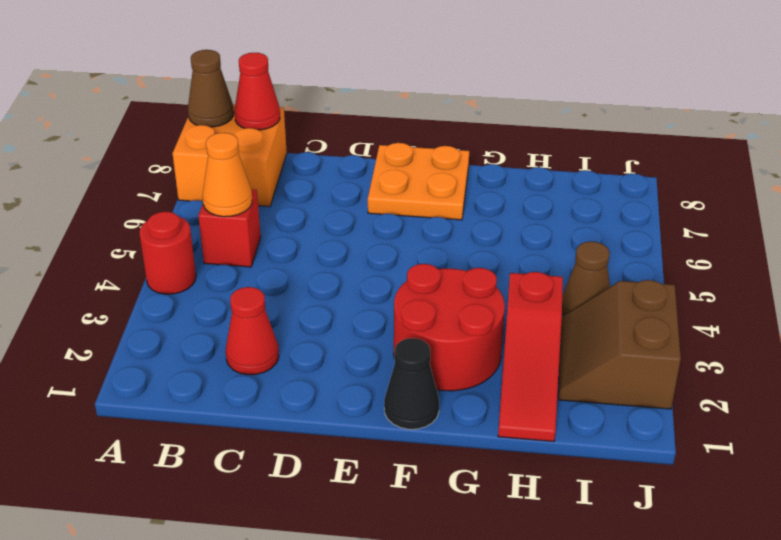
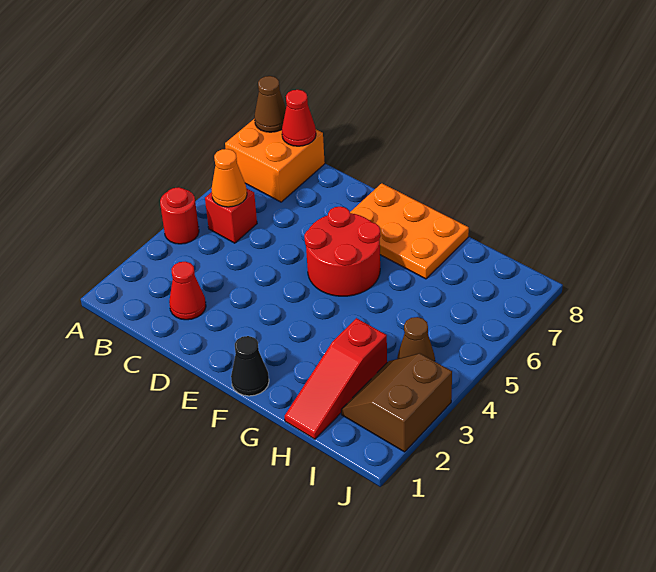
orange 2x2 plate [368,143,469,220] -> orange 2x3 plate [350,183,469,279]
red 2x2 round brick [394,264,505,391] -> red 2x2 round brick moved to [304,206,381,296]

